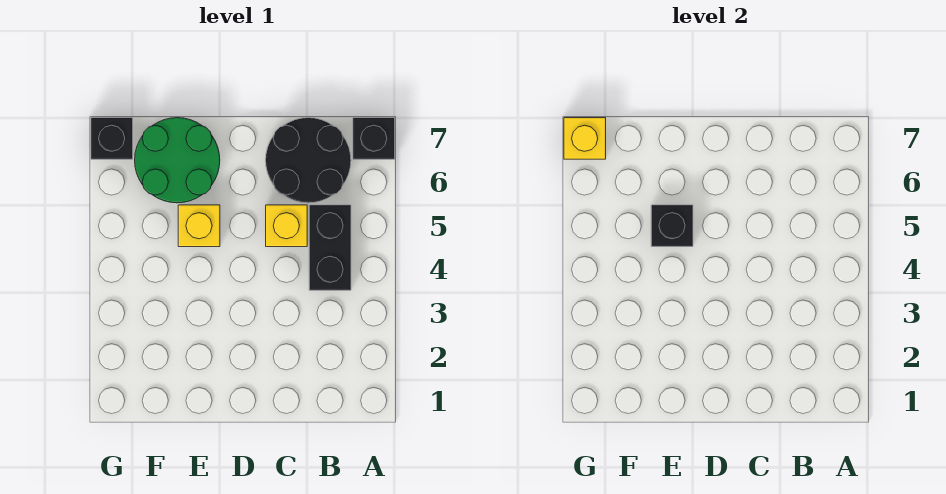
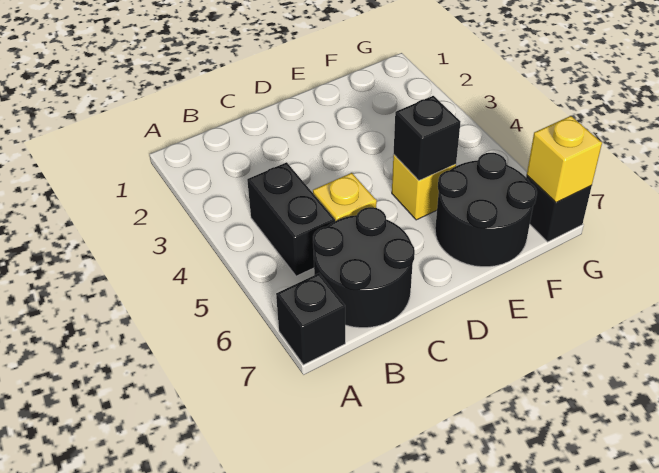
green 2x2 round brick [135,118,220,203] -> black 2x2 round brick [435,153,537,267]

